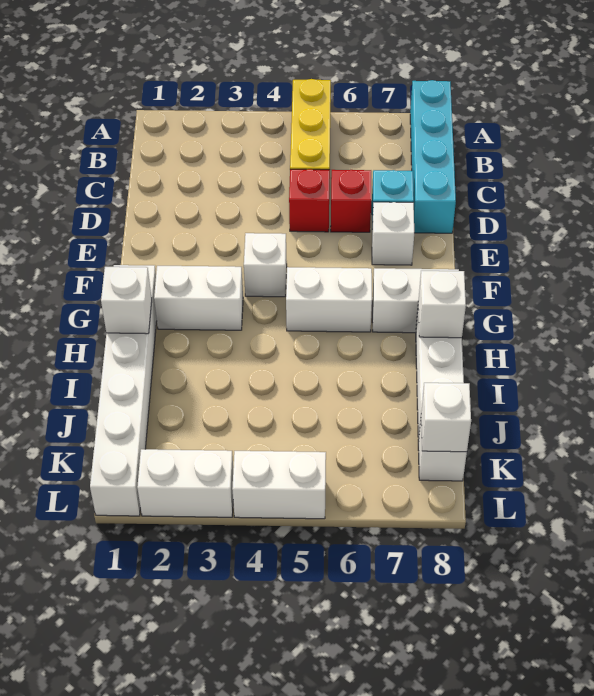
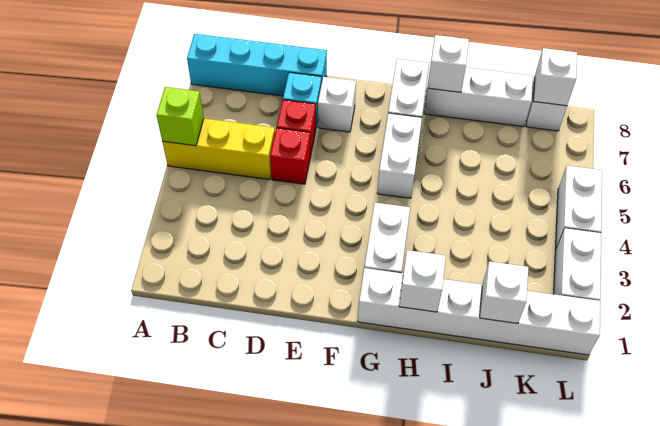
none -> lime 1x1 brick [156,87,204,146]
white 1x1 brick [244,233,287,297] -> white 1x1 brick moved to [480,261,528,323]

